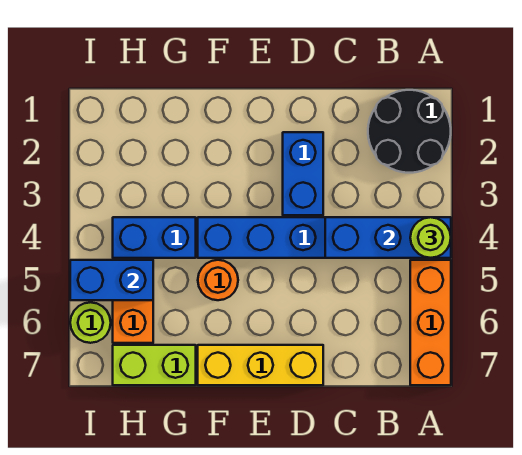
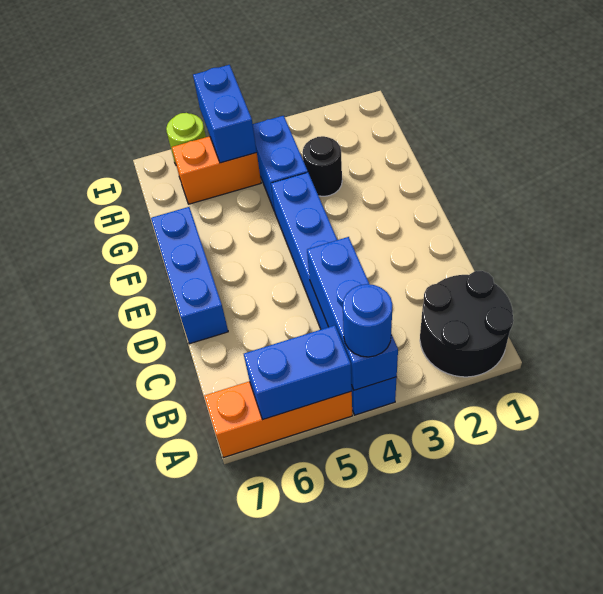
lime 1x1 round brick [410,217,451,258] -> blue 1x1 round brick [343,284,392,357]
blue 1x2 brick [283,132,323,215] -> blue 1x2 brick moved to [244,325,352,419]
yellow 1x3 brick [198,345,323,385] -> blue 1x3 brick [151,207,228,344]
orange 1x1 round brick [198,260,238,300] -> none
none -> black 1x1 round brick [303,136,342,196]
lime 1x2 brick [113,345,196,385] -> none

